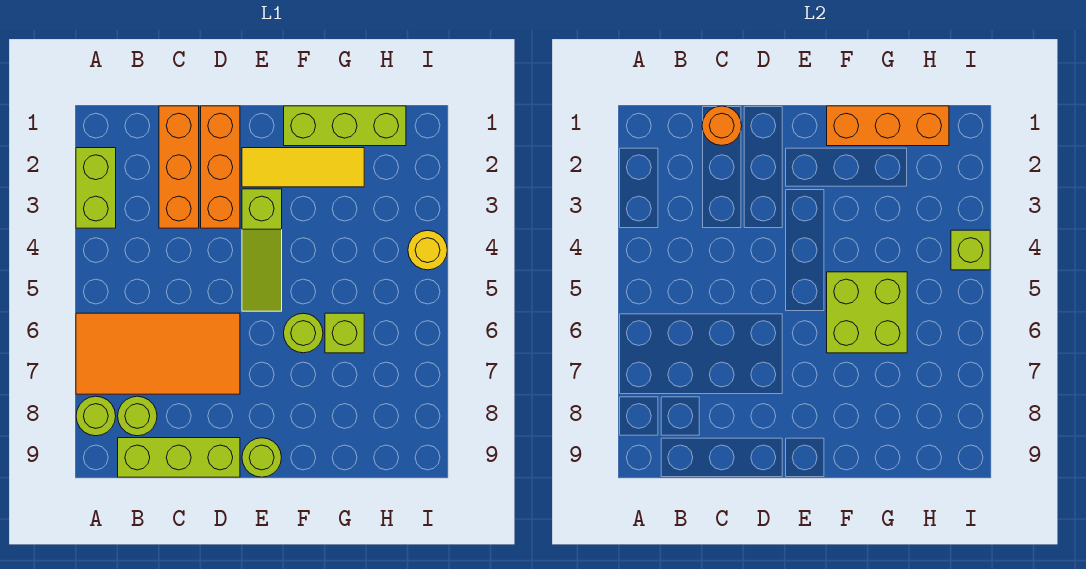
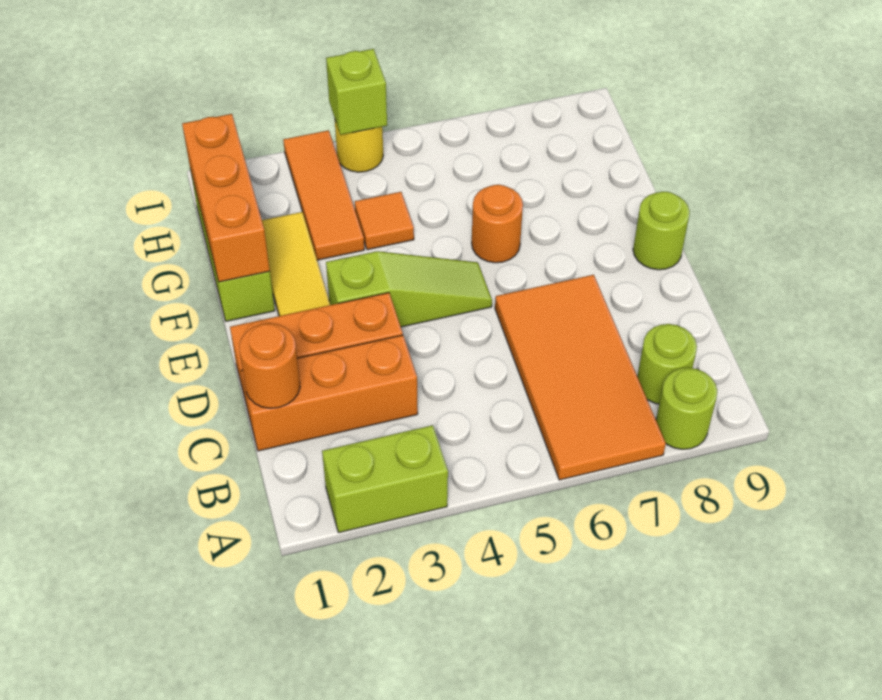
lime 1x3 brick [118,438,240,477] -> none
lime 2x2 brick [827,272,907,353] -> none
lime 1x1 round brick [284,313,323,353] -> orange 1x1 round brick [472,185,523,263]
none -> orange 1x3 tile [283,130,364,260]
none -> orange 1x1 tile [355,192,414,250]
lime 1x1 brick [325,313,364,353] -> none

